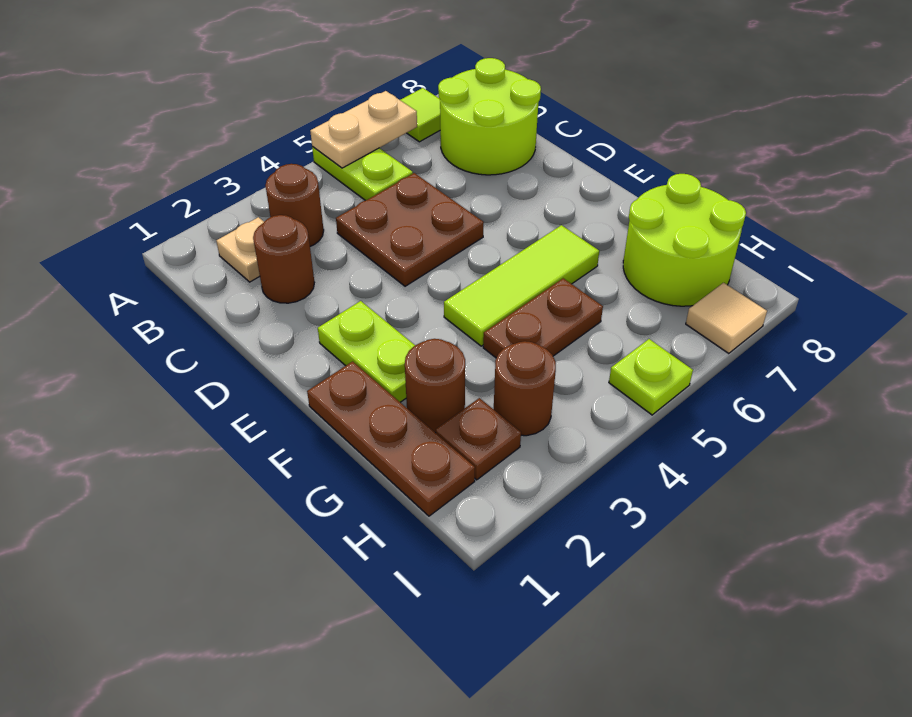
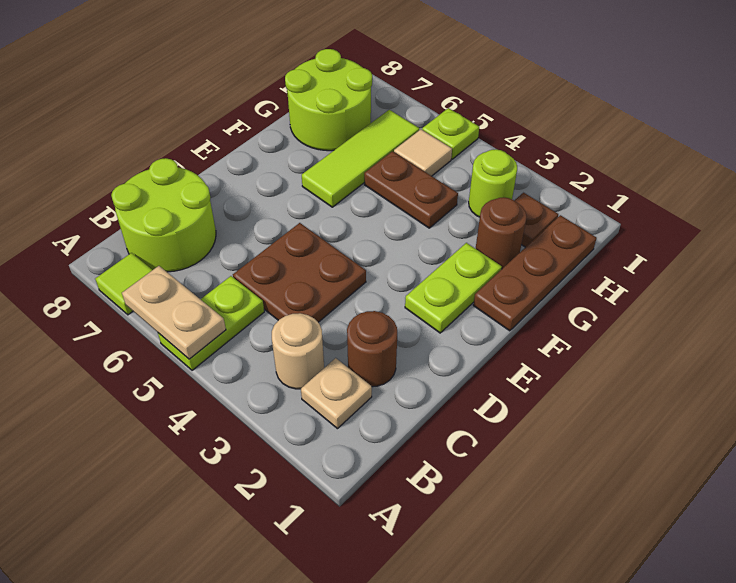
brown 1x1 round brick [265,164,324,246] -> tan 1x1 round brick [272,313,324,389]
lime 1x3 tile [444,225,599,346] -> lime 1x3 tile turned to [302,110,419,207]
brown 1x1 round brick [494,341,556,436] -> lime 1x1 round brick [469,149,517,217]
tan 1x1 tile [686,283,767,354] -> tan 1x1 tile moved to [394,129,452,176]

